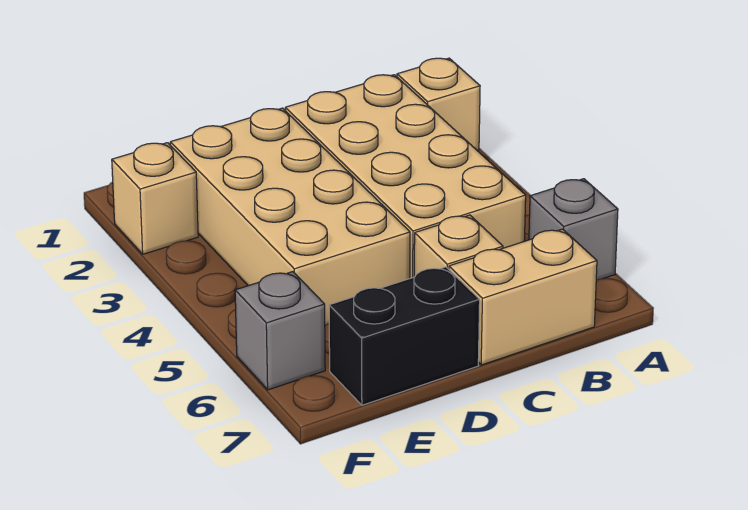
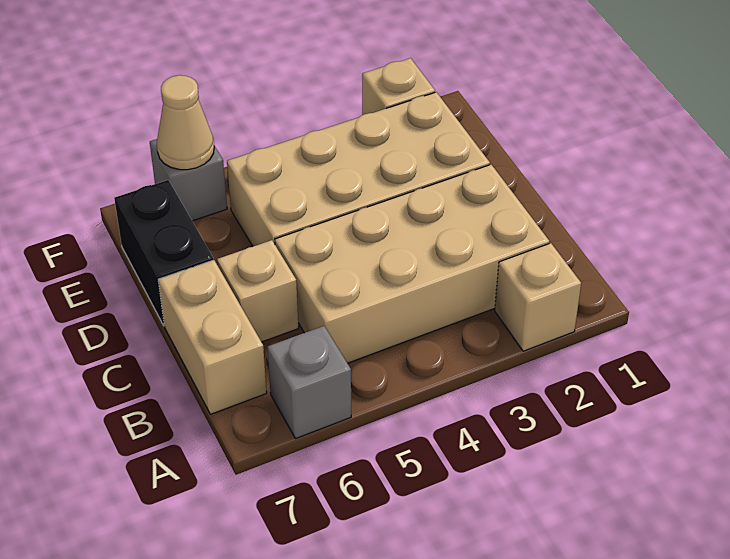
none -> tan 1x1 cone [157,75,214,170]

